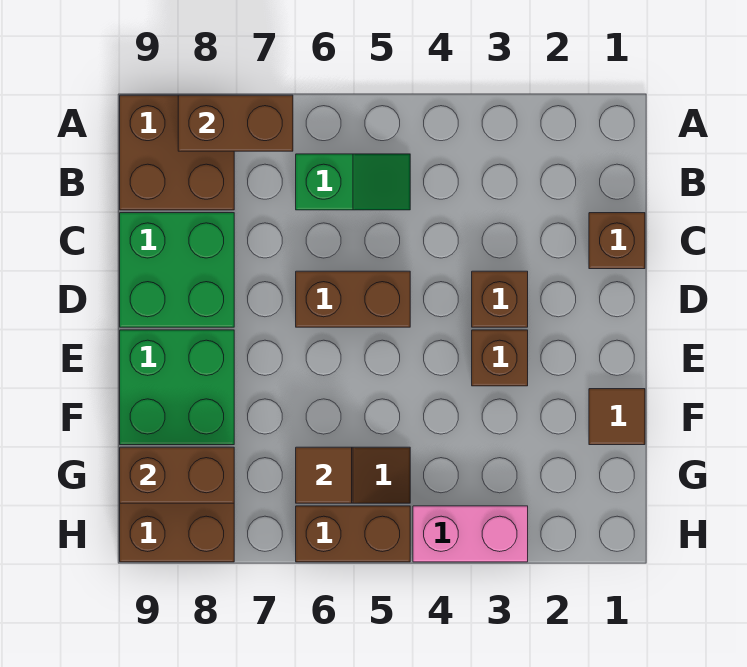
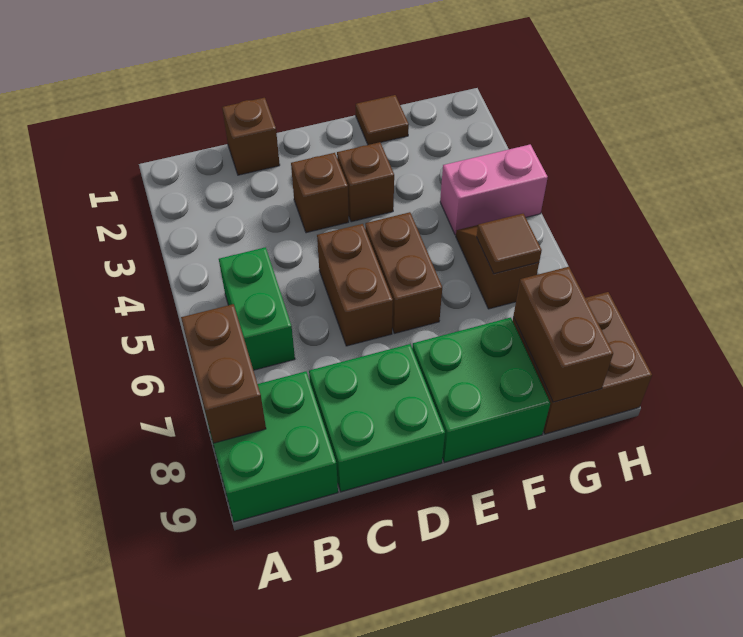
brown 2x2 brick [120,95,234,210] -> green 2x2 brick [204,371,338,522]
green 1x2 slope [296,154,410,210] -> green 1x2 brick [219,247,295,370]
pink 1x2 brick [413,506,528,562] -> pink 1x2 brick turned to [440,145,548,235]
brown 1x2 brick [296,506,410,562] -> brown 1x2 brick moved to [365,212,442,333]

